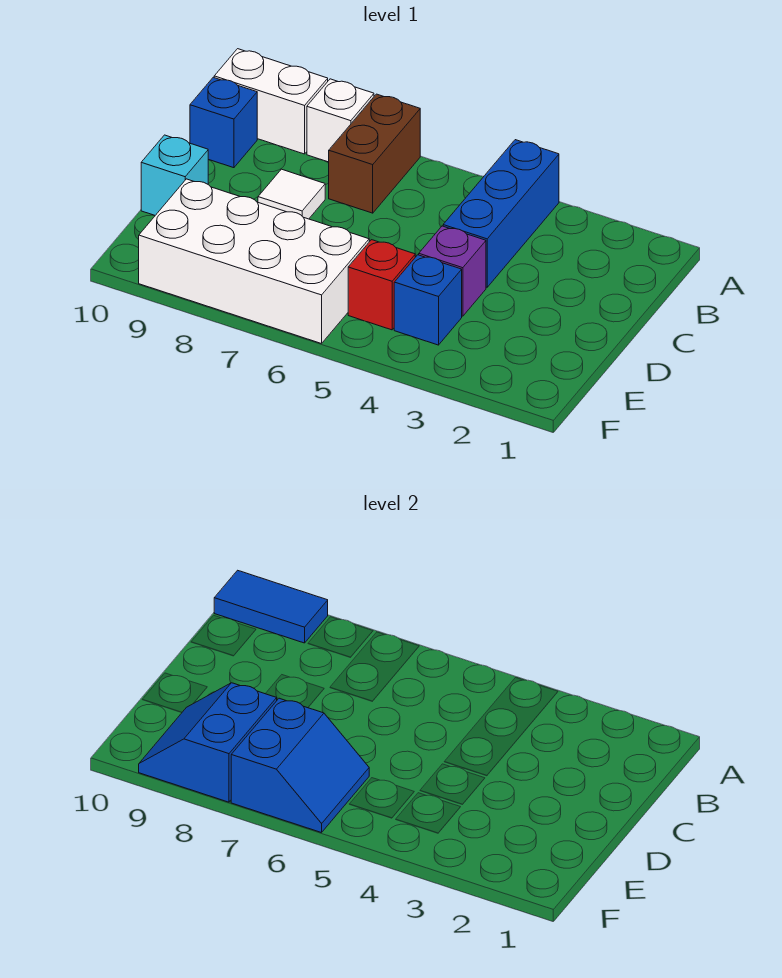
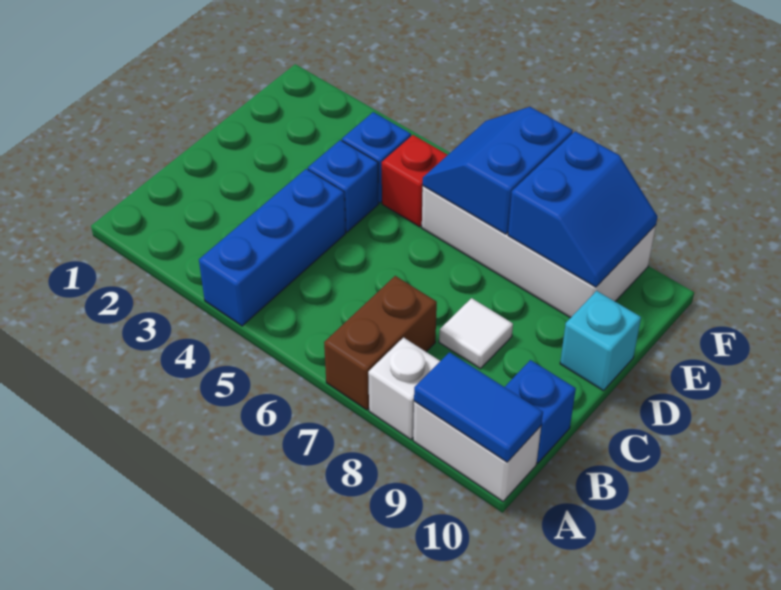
purple 1x1 brick [419,226,486,316] -> blue 1x1 brick [308,140,379,232]

